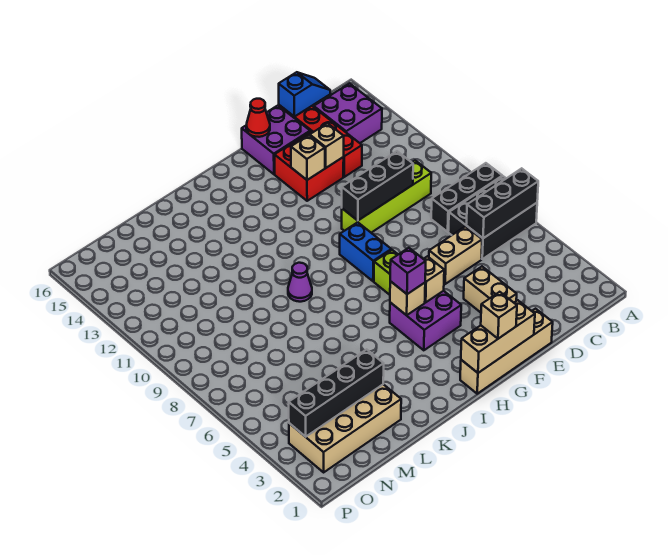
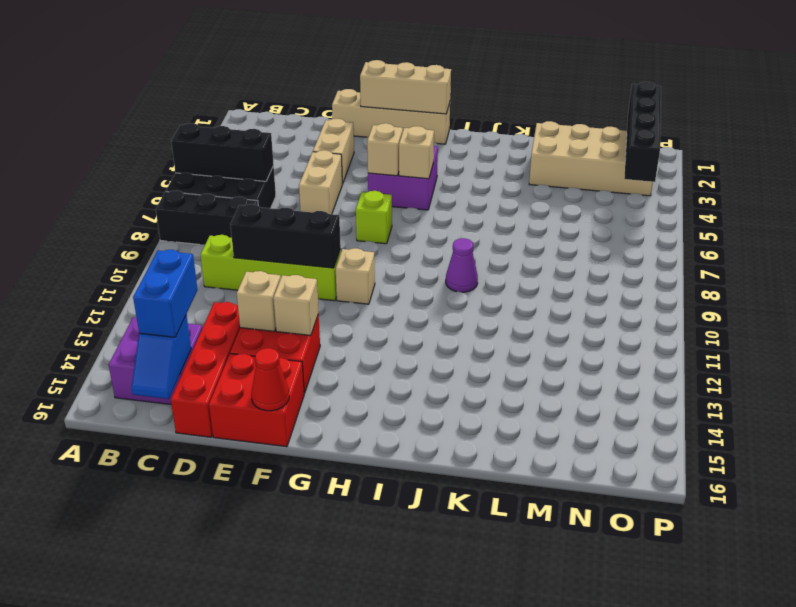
blue 1x2 slope [279,72,330,117] -> blue 1x2 slope turned to [132,315,191,399]
tan 1x2 brick [429,226,482,284] -> tan 1x2 brick turned to [299,150,342,214]
purple 2x2 brick [242,106,310,174] -> red 2x2 brick [209,354,304,447]
tan 1x1 brick [481,292,517,339] -> tan 1x1 brick moved to [336,248,375,304]
blue 1x2 brick [340,222,391,281] -> blue 1x2 brick moved to [133,250,198,337]
purple 1x1 brick [390,248,426,294] -> none
black 1x4 brick [289,349,384,437] -> black 1x4 brick turned to [624,82,661,182]

